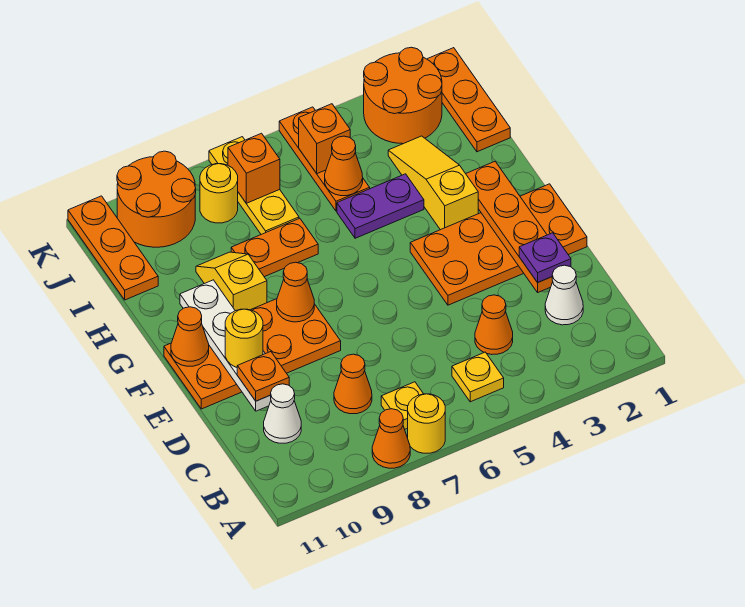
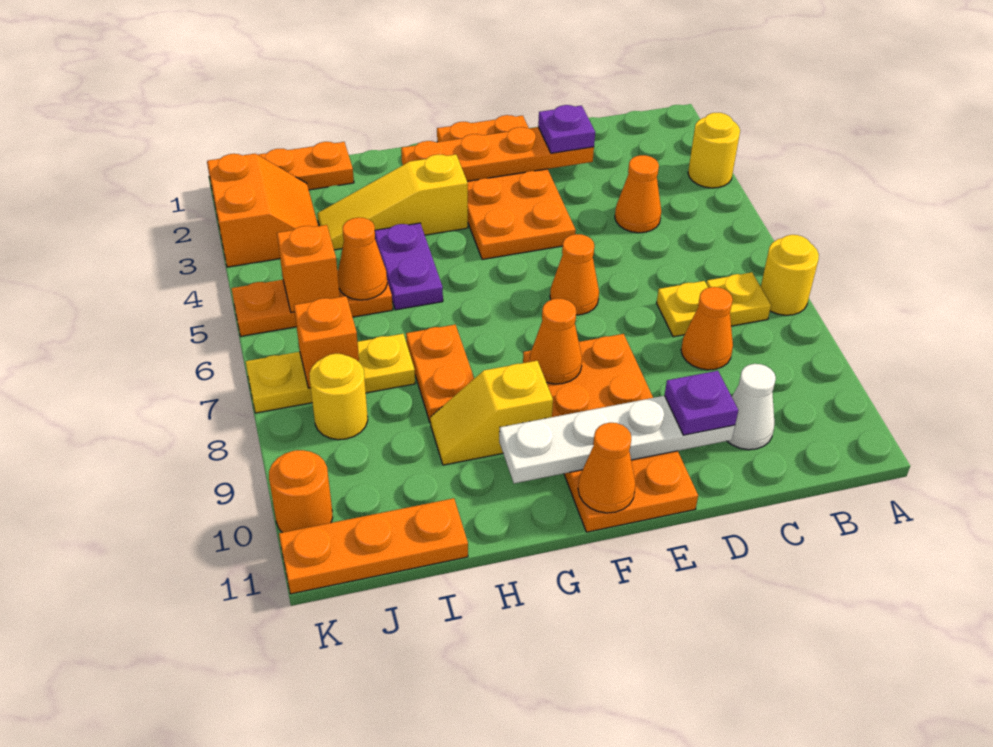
orange 1x1 cone [372,409,410,468] -> orange 1x1 cone moved to [550,234,599,315]
yellow 1x1 plate [452,352,504,402] -> yellow 1x1 plate moved to [657,281,708,337]
white 1x1 cone [545,265,583,325] -> none
orange 1x1 plate [237,352,289,401] -> purple 1x1 plate [664,371,738,435]
yellow 1x1 round brick [225,309,263,367] -> yellow 1x1 round brick moved to [688,113,740,188]
orange 2x2 round brick [364,47,442,144] -> orange 2x2 slope [207,154,318,267]
orange 2x2 round brick [117,151,196,247] -> orange 1x1 round brick [269,450,333,533]

